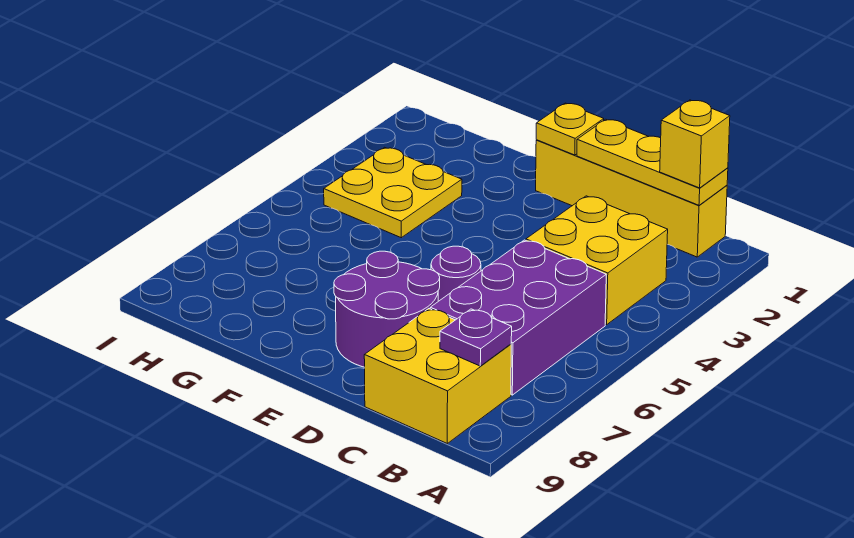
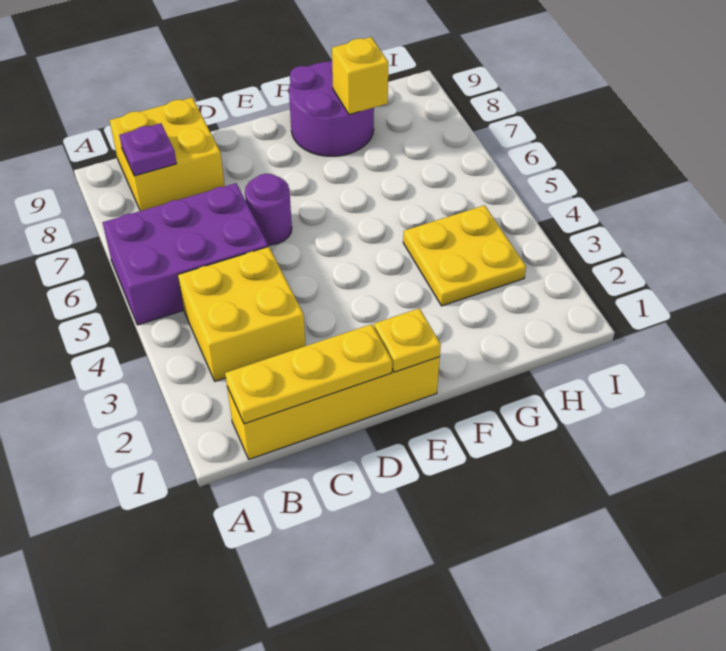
yellow 1x1 brick [660,100,730,188] -> yellow 1x1 brick moved to [332,37,388,115]
purple 2x3 brick [430,240,606,395] -> purple 2x3 brick turned to [103,183,268,325]
purple 2x2 round brick [334,251,440,367] -> purple 2x2 round brick moved to [289,60,374,156]

